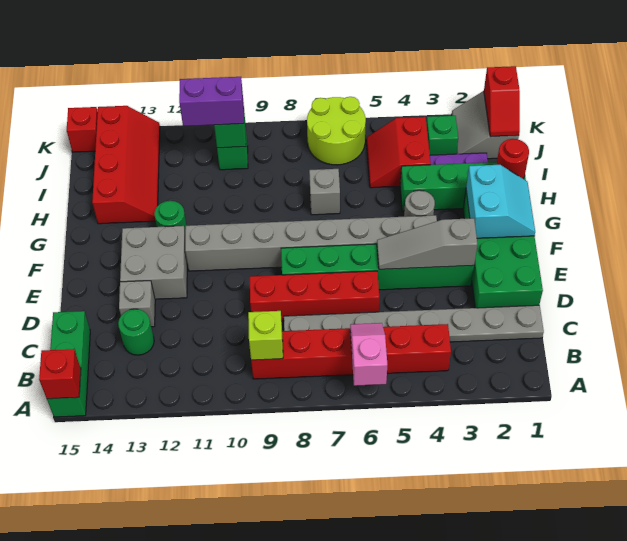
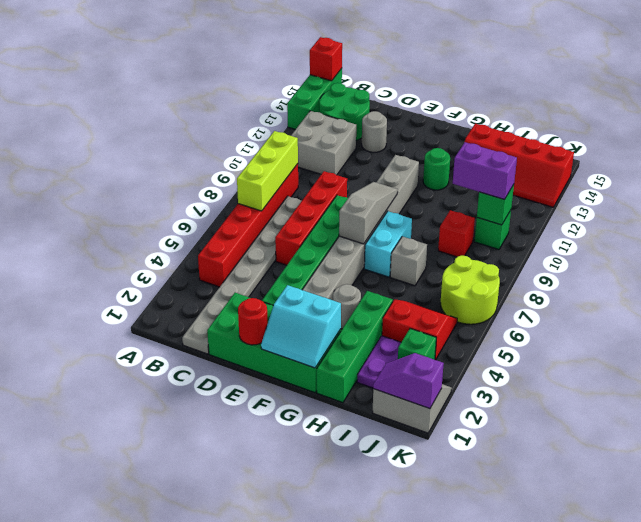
pink 1x2 slope [350,323,387,386] -> none
green 1x3 brick [47,311,90,417] -> green 1x3 brick turned to [287,68,342,130]
lime 1x1 brick [248,311,283,360] -> lime 1x3 brick [237,131,298,211]
green 1x1 round brick [118,309,154,355] -> green 2x2 round brick [319,83,370,141]
grey 1x1 brick [119,281,155,327] -> grey 1x1 round brick [362,111,387,152]
grey 1x3 slope [377,218,477,269] -> grey 1x3 slope moved to [339,182,398,244]
grey 2x2 brick [120,226,187,299] -> grey 2x2 brick moved to [291,111,356,175]
none -> cyan 1x2 brick [364,211,412,277]
red 1x1 round brick [496,139,529,179] -> red 1x1 round brick moved to [238,298,268,345]
red 1x2 slope [484,66,520,137] -> purple 1x2 slope [373,353,444,409]
purple 1x2 brick [179,77,244,126] -> purple 1x2 brick turned to [453,142,517,200]
red 1x1 brick [67,107,98,152] -> red 1x1 brick moved to [438,210,475,257]

